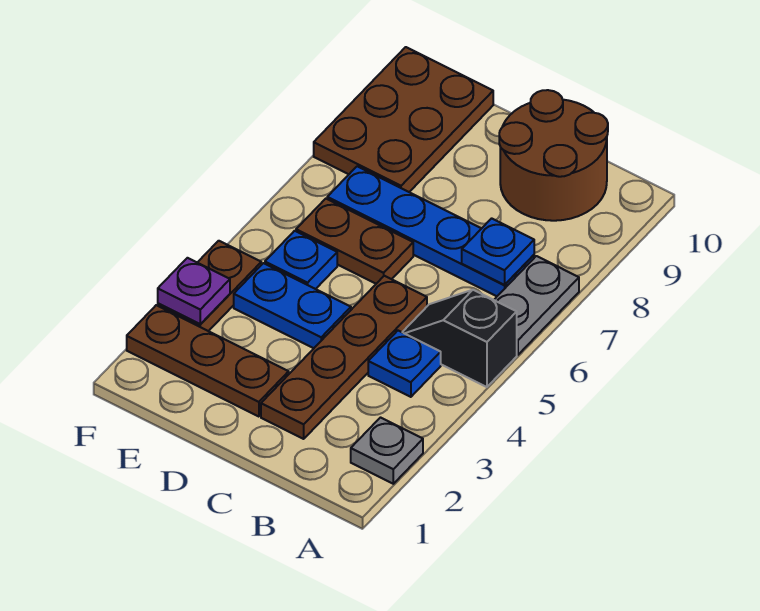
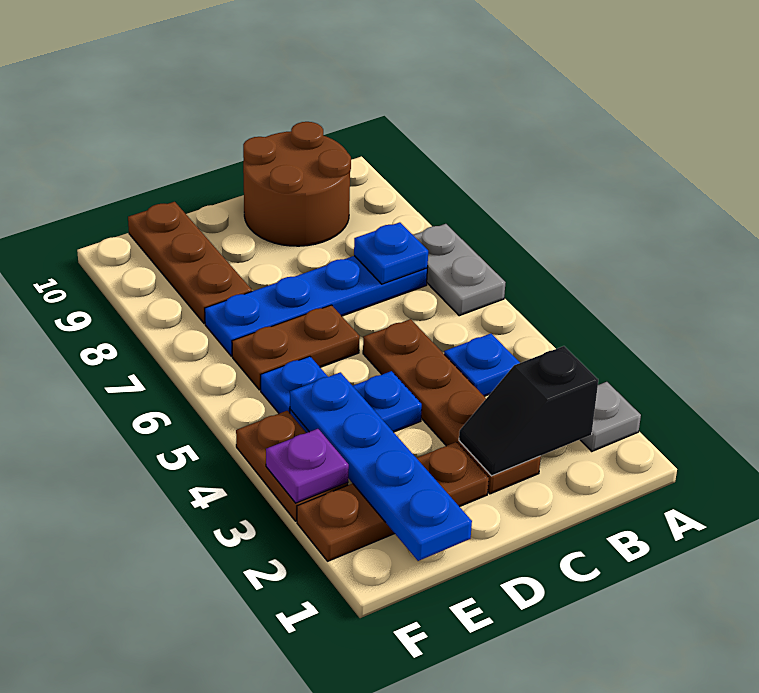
black 1x2 slope [402,290,517,387] -> black 1x2 slope moved to [459,346,598,476]
none -> blue 1x4 plate [290,372,472,561]
brown 2x3 plate [314,47,493,192] -> brown 1x3 plate [128,202,252,324]

